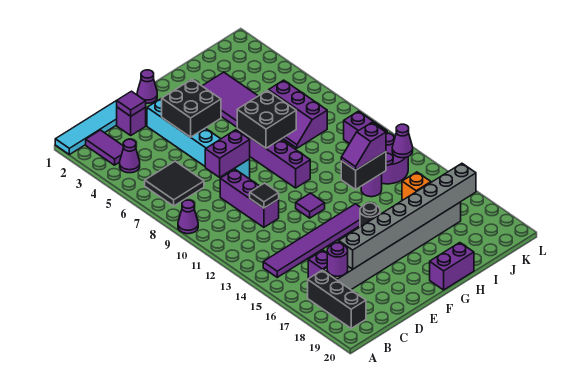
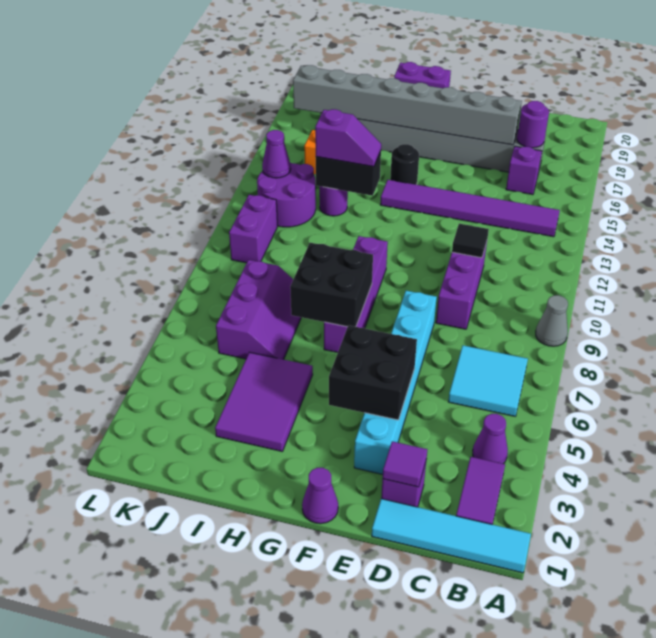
purple 1x1 cone [178,200,198,234] -> grey 1x1 cone [536,295,568,346]
black 2x2 tile [145,161,204,206] -> cyan 2x2 tile [448,345,528,416]
black 1x3 brick [308,270,366,328] -> none
purple 1x2 brick [205,130,250,177] -> none
purple 1x1 tile [296,193,325,218] -> none

